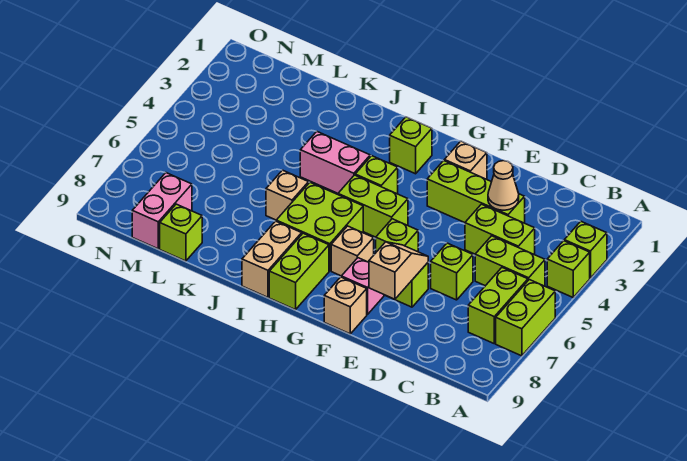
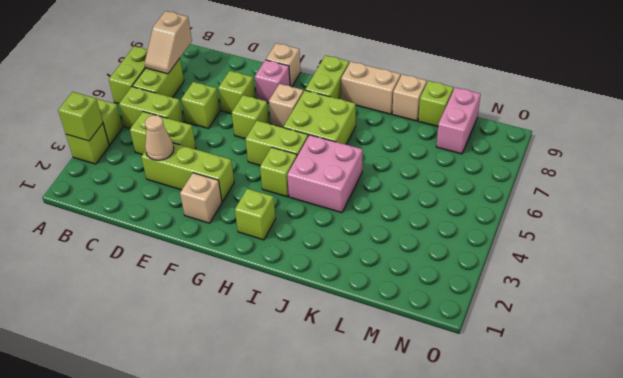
none -> lime 1x1 brick [58,92,103,141]
tan 1x2 slope [369,242,428,299] -> tan 1x2 slope moved to [145,11,192,74]
pink 1x2 brick [300,132,370,193] -> pink 2x2 brick [287,135,363,213]
tan 1x2 brick [242,221,302,297] -> tan 1x2 brick turned to [341,62,401,114]
tan 1x1 brick [266,170,309,220] -> tan 1x1 brick moved to [392,74,427,121]

